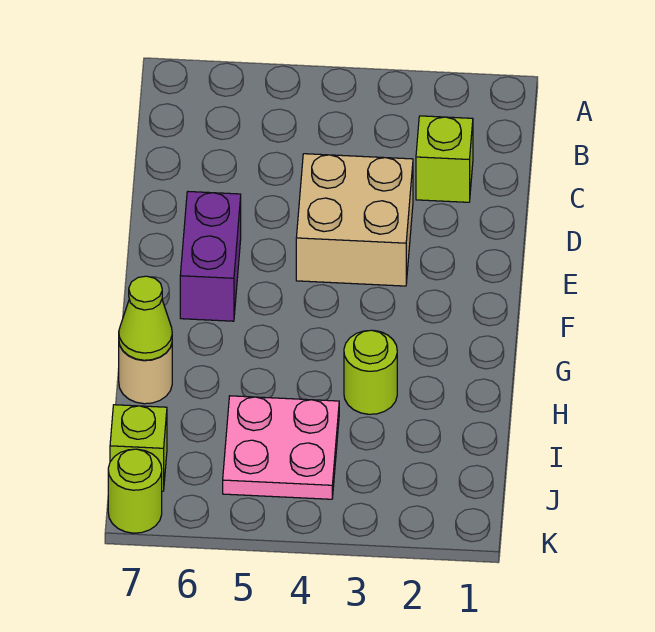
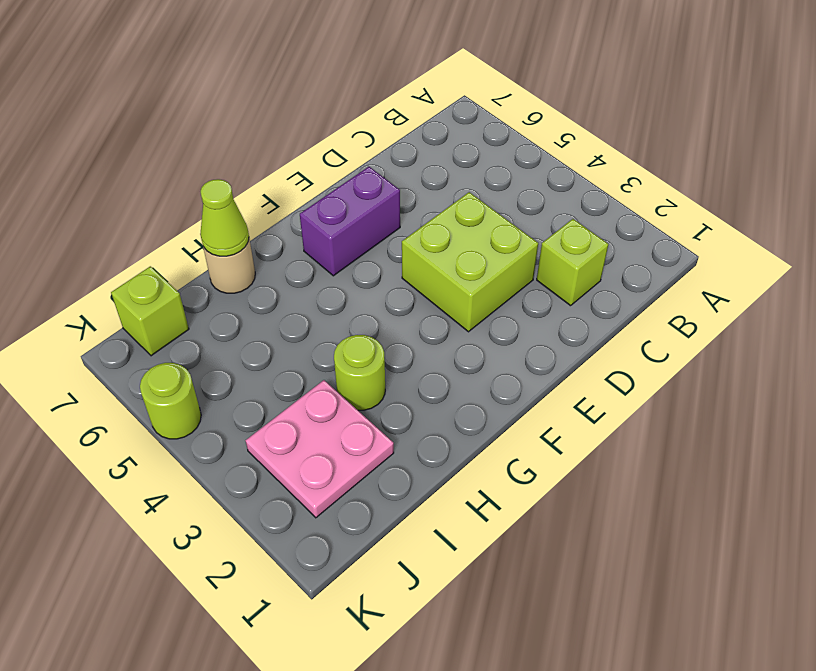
tan 2x2 brick [296,154,413,286] -> lime 2x2 brick [402,192,538,332]
pink 2x2 plate [223,396,339,499] -> pink 2x2 plate moved to [246,380,394,518]
lime 1x1 round brick [108,449,162,533] -> lime 1x1 round brick moved to [140,363,201,439]

